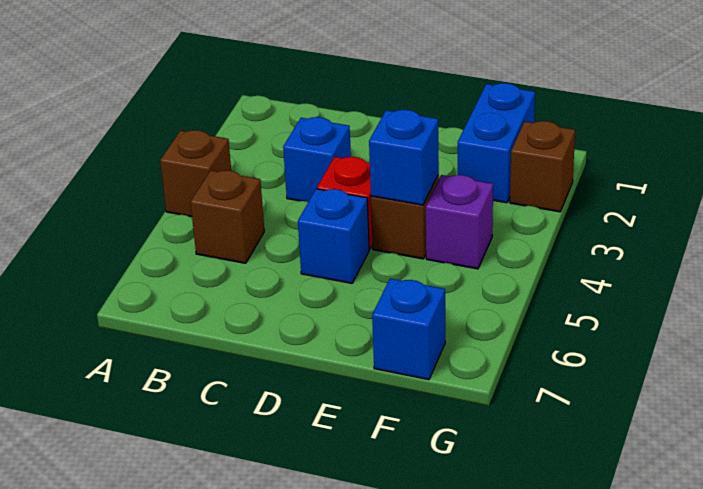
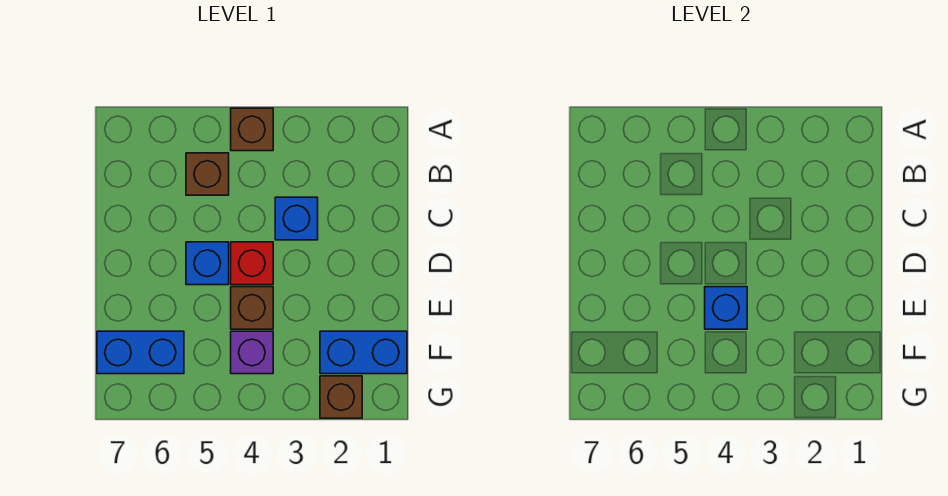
blue 1x1 brick [372,279,445,380] -> blue 1x2 brick [97,331,184,374]

